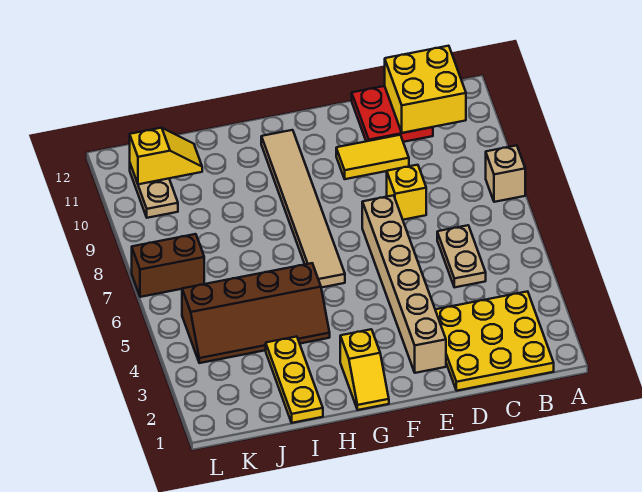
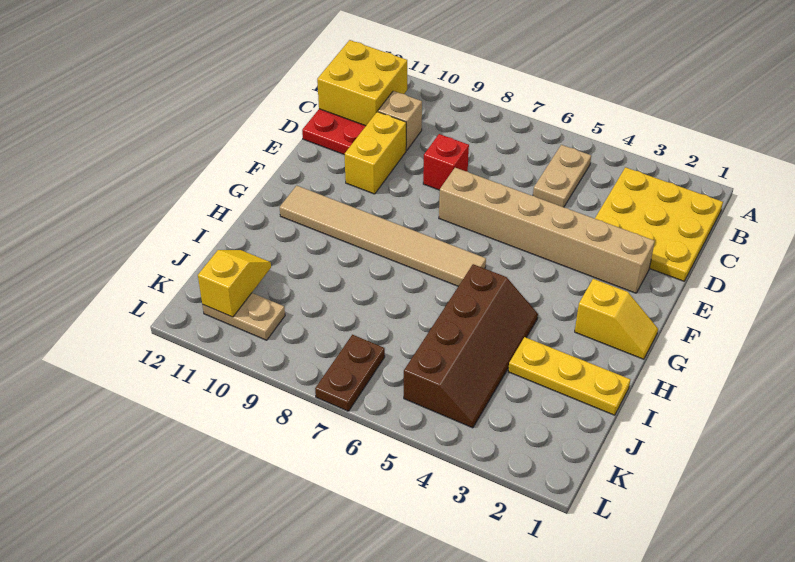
tan 1x1 brick [486,145,525,202] -> tan 1x1 brick moved to [378,91,422,151]
tan 1x2 plate [437,225,486,287] -> tan 1x2 plate turned to [533,145,591,207]
yellow 1x1 brick [387,165,426,220] -> red 1x1 brick [423,134,469,190]
yellow 1x2 tile [336,135,409,179] -> yellow 1x2 brick [344,112,406,194]
brown 1x2 brick [132,234,204,297] -> brown 1x2 plate [315,335,385,411]

